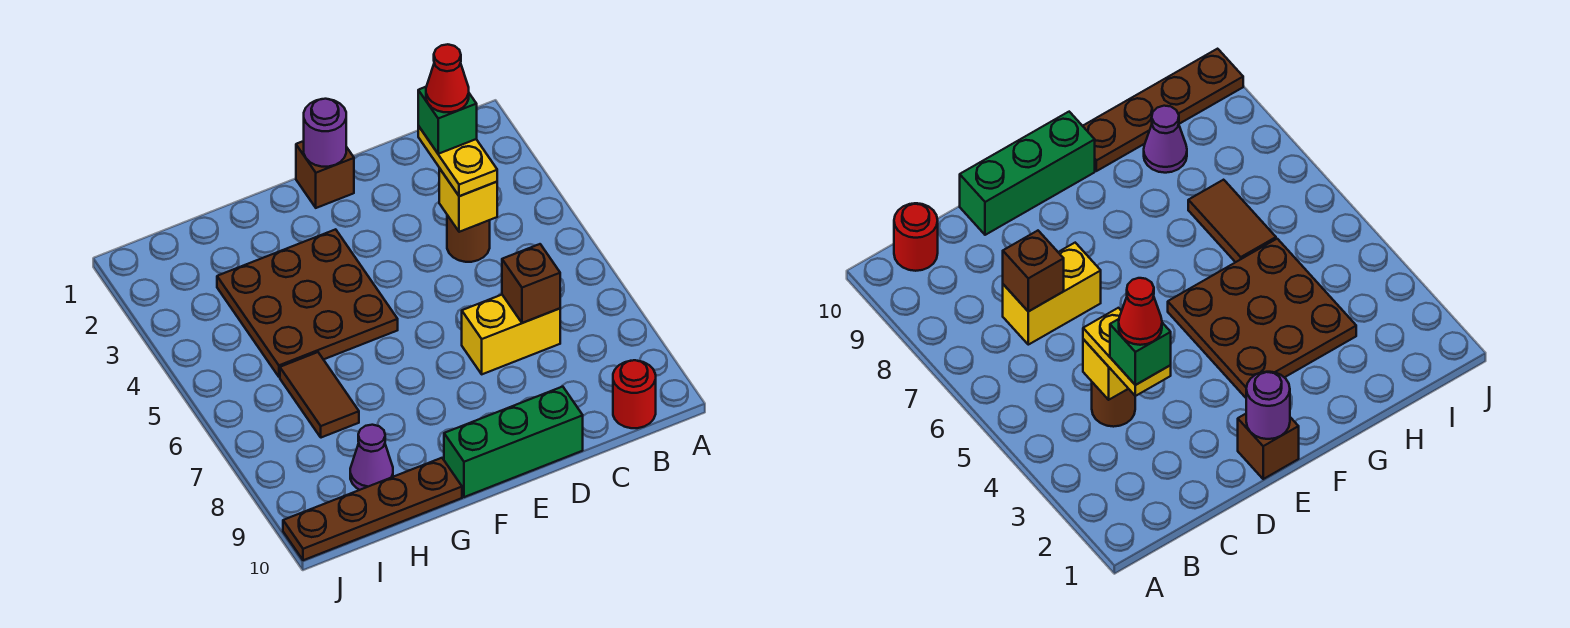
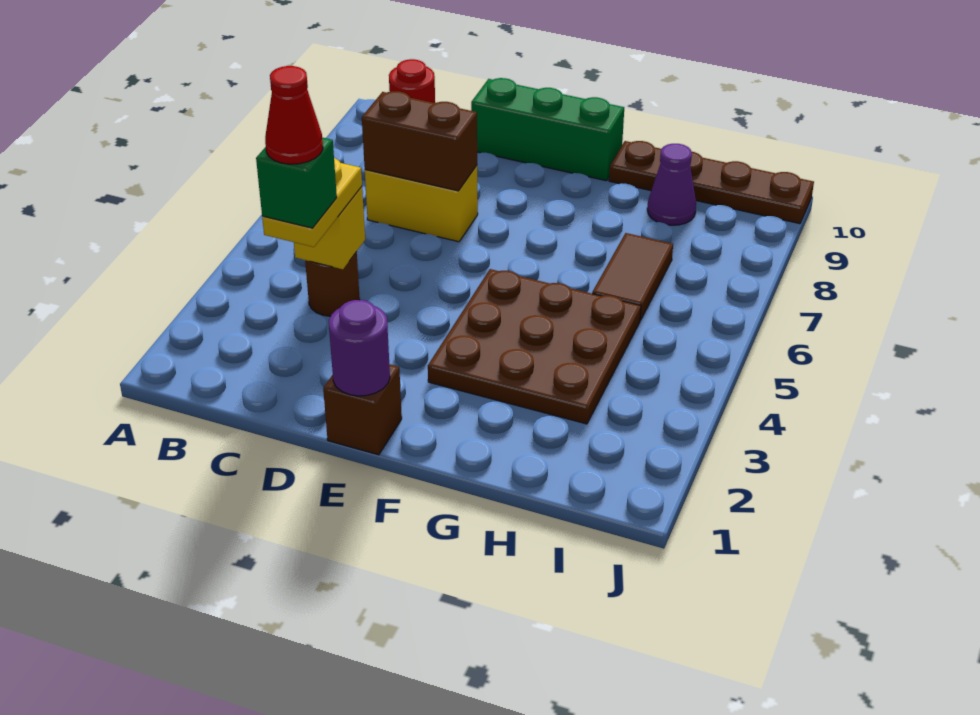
brown 1x1 brick [502,244,560,323] -> brown 1x2 brick [362,91,477,191]

